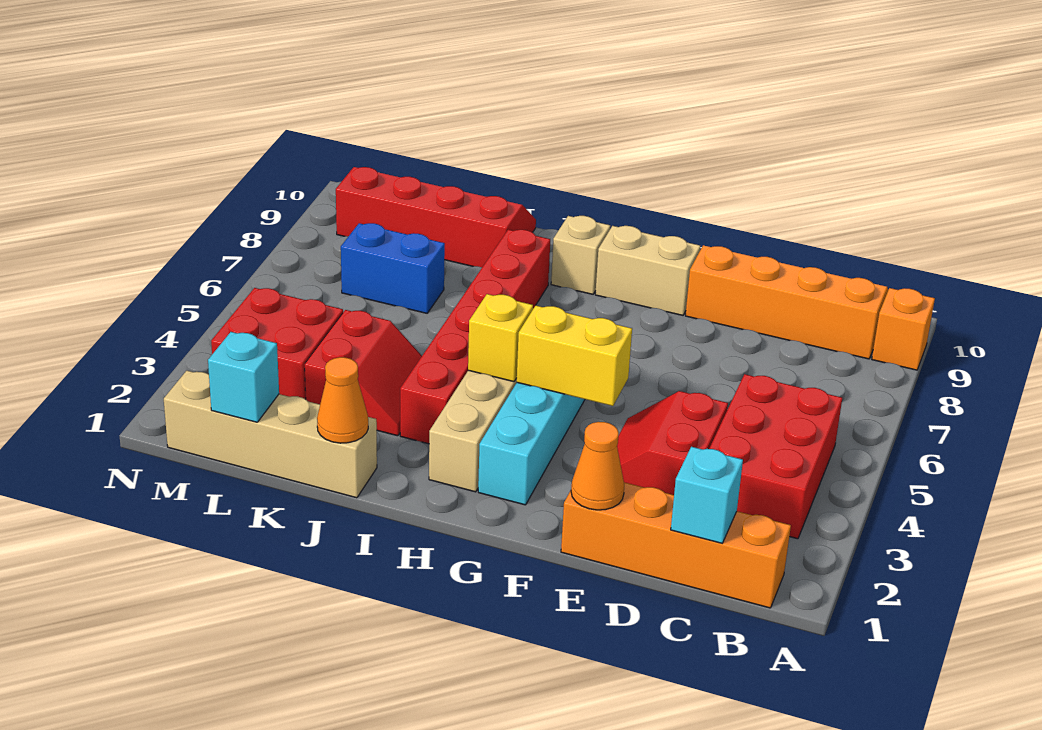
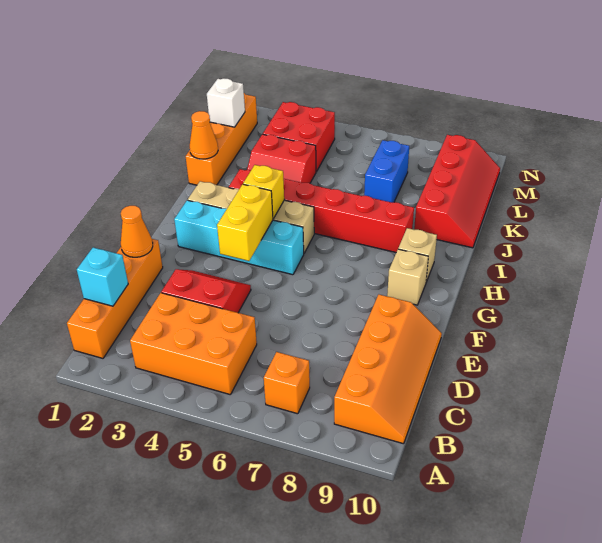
orange 1x1 brick [872,288,935,370] -> orange 1x1 brick moved to [264,352,310,414]
red 2x3 brick [709,374,842,539] -> orange 2x3 brick [130,293,257,395]
tan 1x2 brick [595,226,700,315] -> tan 1x1 brick [387,249,428,305]
tan 1x4 brick [164,371,377,498] -> orange 1x4 brick [186,93,257,185]
cyan 1x1 brick [208,332,279,422] -> white 1x1 brick [207,78,245,127]

